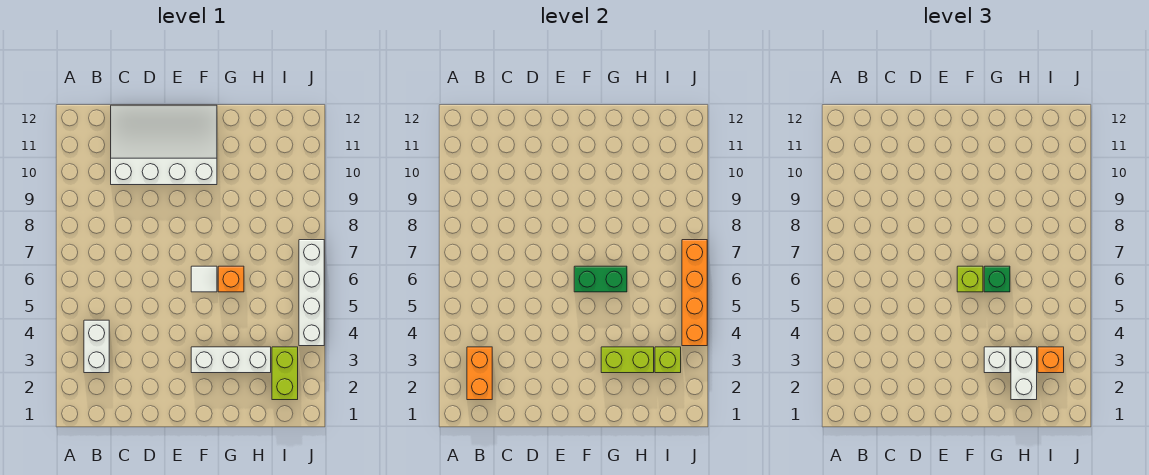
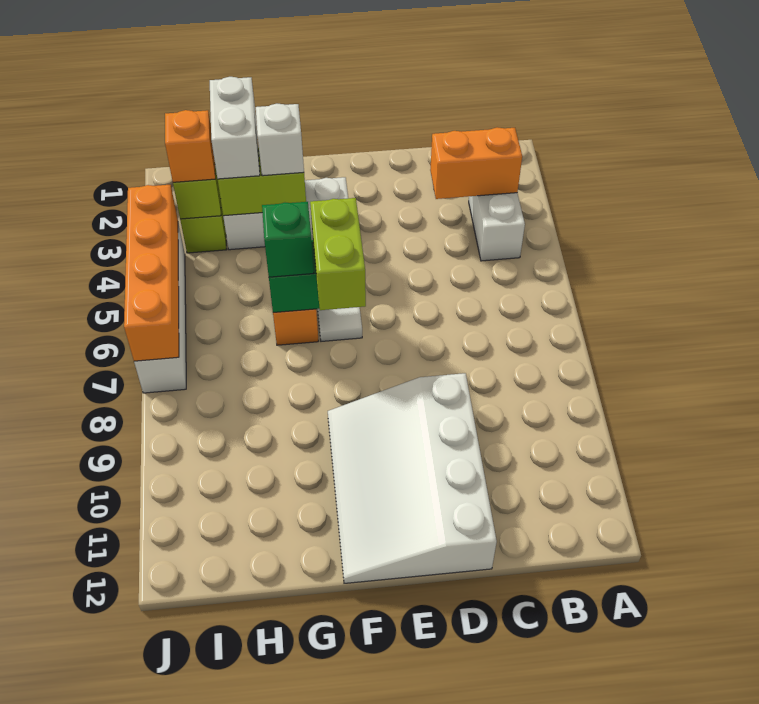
orange 1x2 brick [467,347,492,400] -> orange 1x2 brick turned to [430,127,522,199]
white 3x4 slope [111,105,217,185] -> white 3x4 slope turned to [328,373,497,583]
lime 1x1 brick [957,266,983,292] -> lime 1x2 brick [310,198,366,310]

